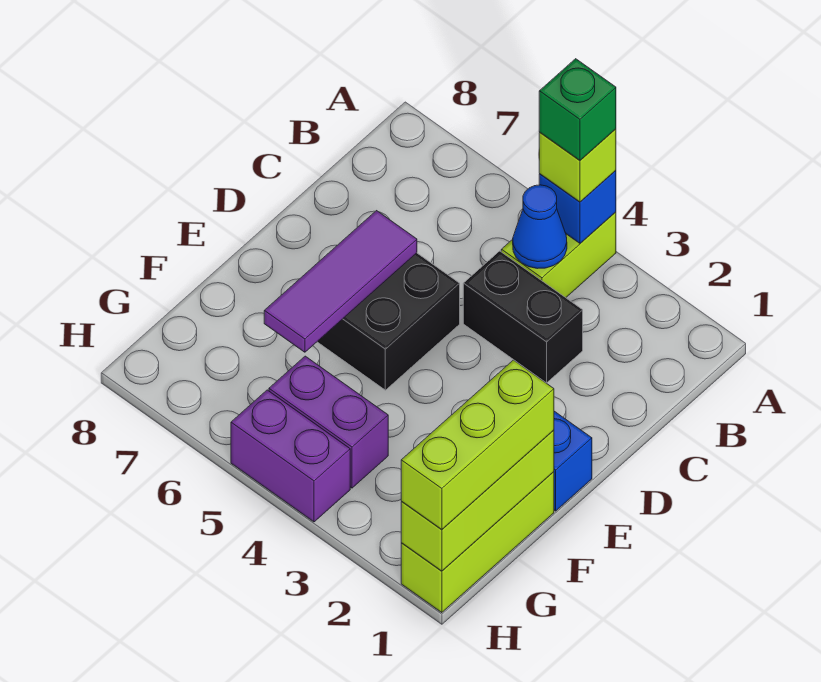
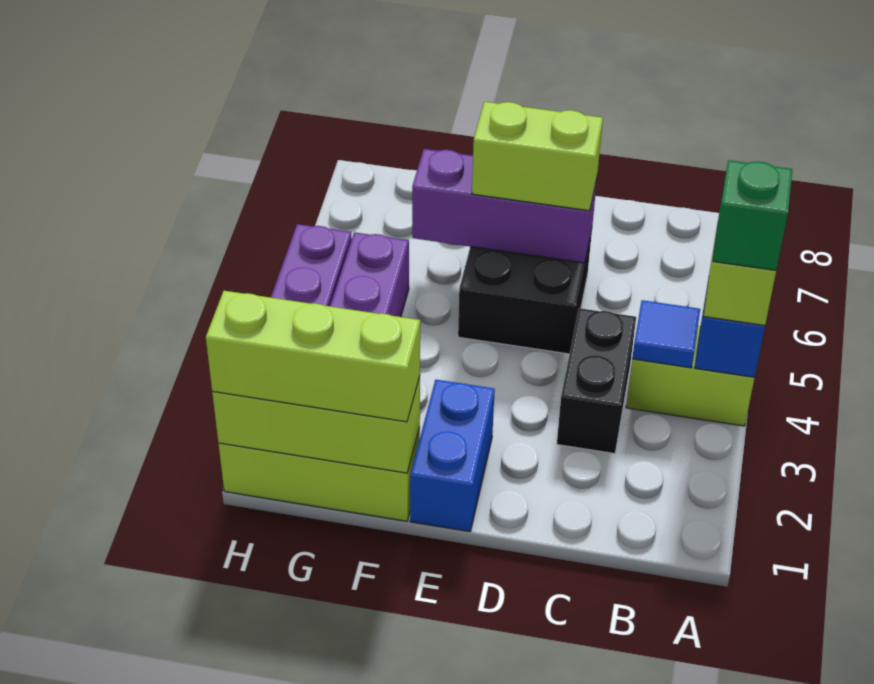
blue 1x1 cone [513,185,567,269] -> blue 1x1 tile [632,300,700,368]
purple 1x3 tile [264,211,417,352] -> purple 1x3 brick [412,149,597,263]
none -> lime 1x2 brick [472,102,603,211]

